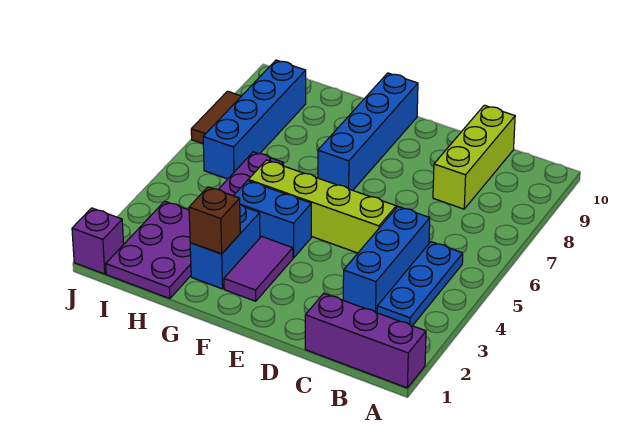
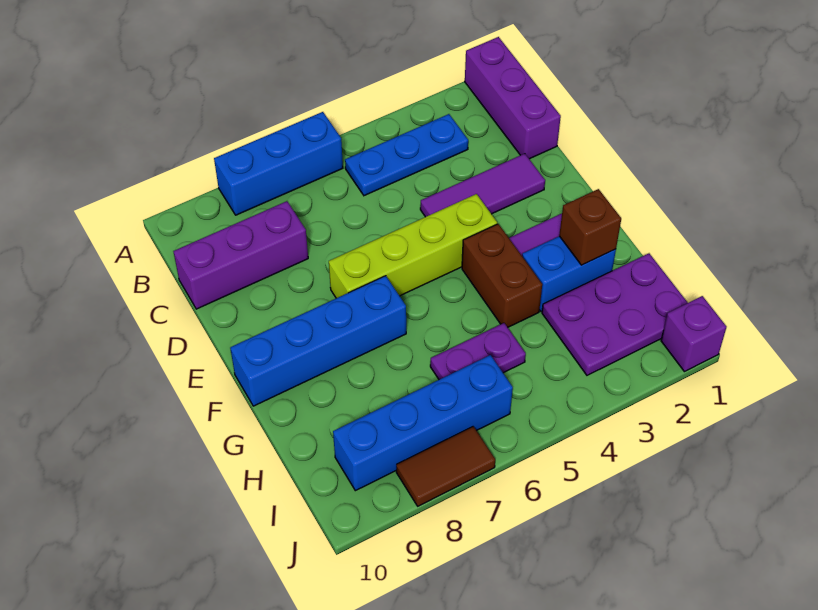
blue 1x3 brick [343,207,430,313] -> blue 1x3 brick moved to [214,112,343,215]
lime 1x3 brick [433,105,515,209] -> purple 1x3 brick [173,201,308,309]
none -> purple 1x3 tile [420,154,545,217]
lime 1x4 brick [248,160,396,253] -> lime 1x4 brick turned to [329,194,497,298]
blue 1x2 brick [234,181,311,258] -> brown 1x2 brick [462,224,542,327]

